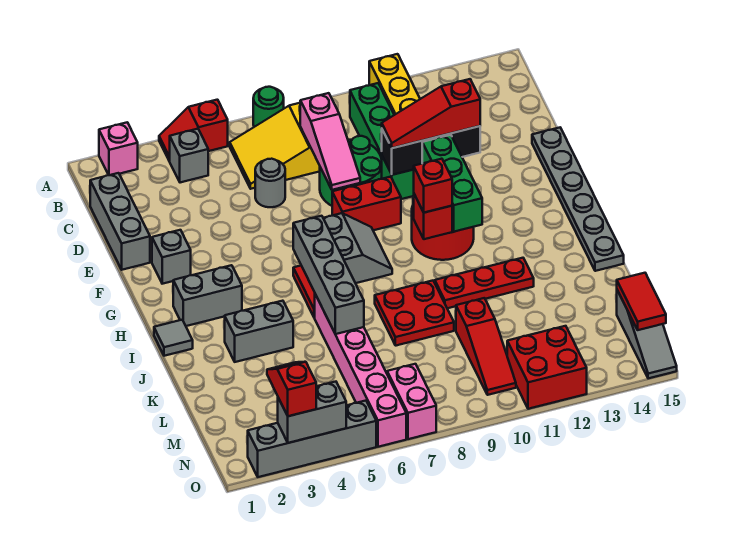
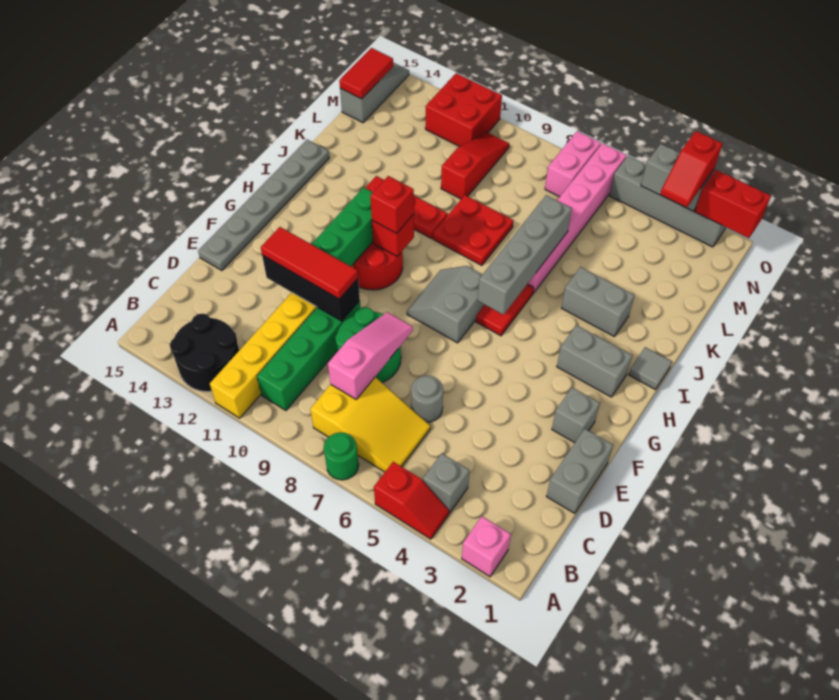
none -> black 2x2 round brick [170,313,239,392]
grey 1x3 brick [90,173,150,270] -> grey 1x2 brick [546,429,613,513]
red 1x3 slope [382,79,480,148] -> red 1x3 tile [261,227,358,299]
red 1x2 brick [332,177,401,230] -> red 1x2 brick moved to [695,170,771,238]

